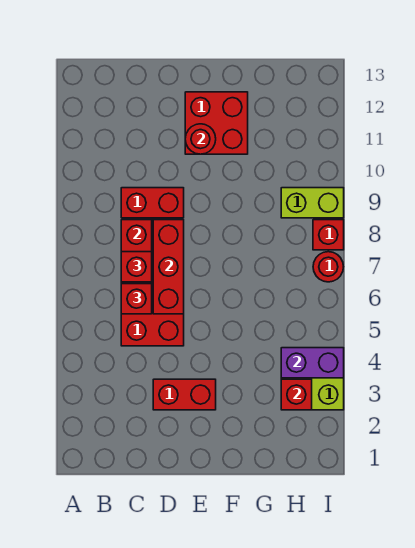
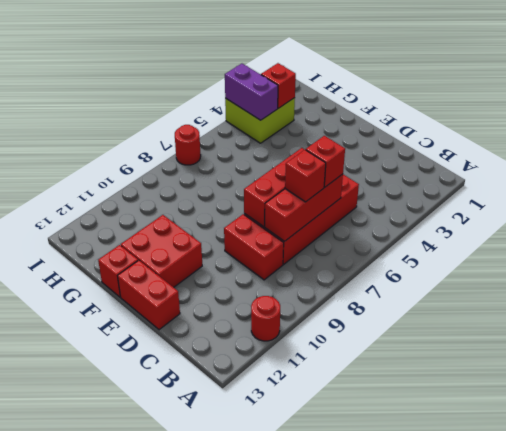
red 1x2 brick [153,379,216,410] -> red 1x2 brick moved to [118,260,180,330]
red 1x1 round brick [185,124,216,154] -> red 1x1 round brick moved to [251,296,280,341]
lime 1x2 brick [281,188,344,218] -> none
red 1x1 brick [313,220,344,250] -> red 1x1 brick moved to [98,245,138,297]

